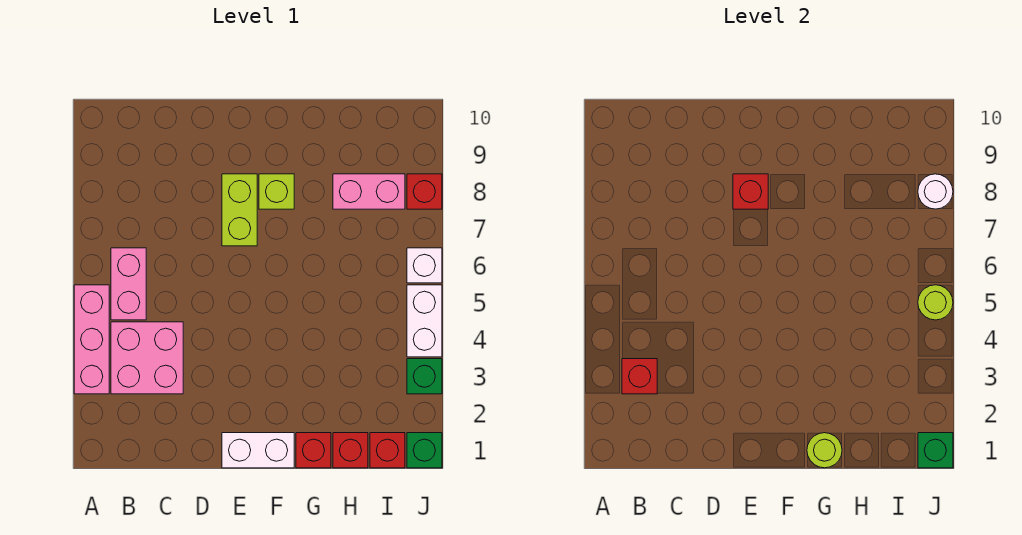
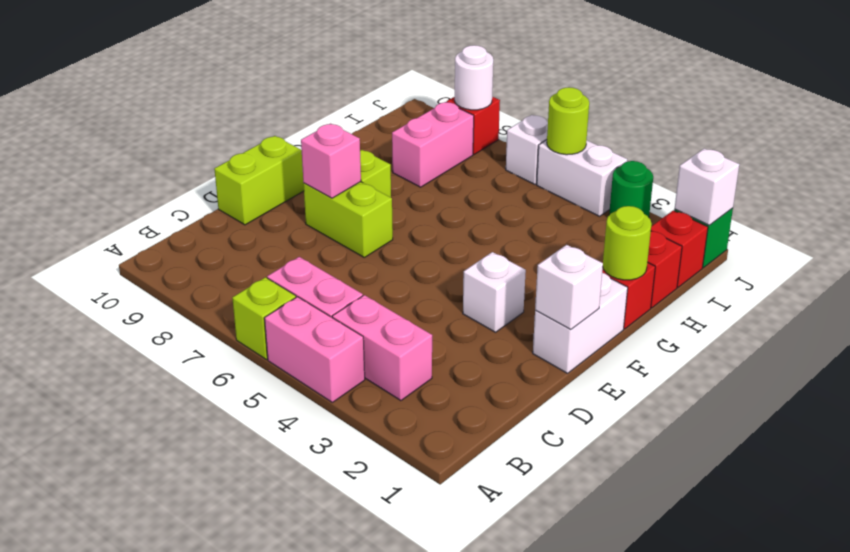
pink 1x3 brick [74,285,109,394] -> pink 1x2 brick [265,297,365,402]
none -> lime 1x1 brick [232,277,296,360]
pink 2x2 brick [111,322,183,394] -> pink 1x2 brick [332,295,432,401]
red 1x1 brick [622,359,657,394] -> none
none -> lime 1x2 brick [214,136,304,225]
none -> white 1x1 brick [535,245,603,330]
none -> white 1x1 brick [463,252,526,332]
red 1x1 brick [733,174,768,209] -> pink 1x1 brick [301,124,361,198]
green 1x1 brick [918,433,953,468] -> white 1x1 brick [675,149,739,225]
green 1x1 brick [407,359,442,394] -> green 1x1 round brick [609,161,653,217]

